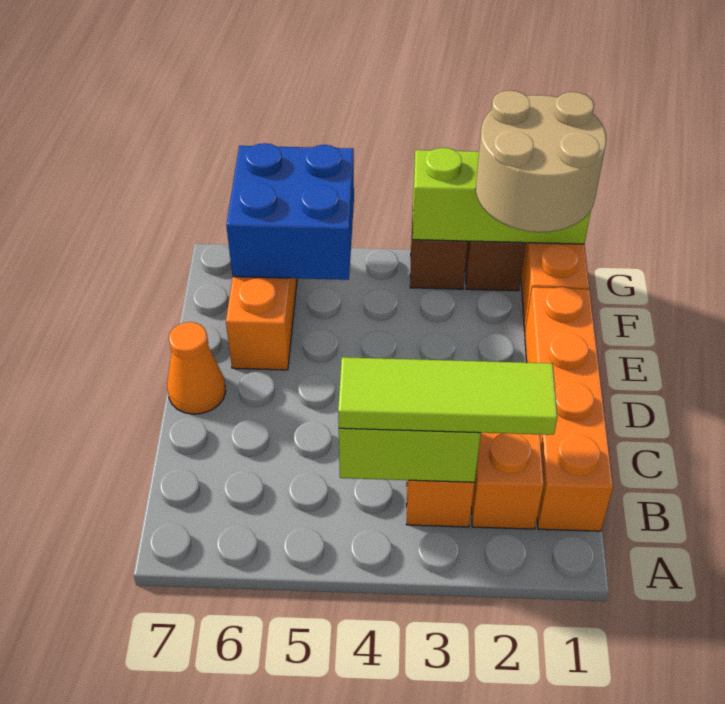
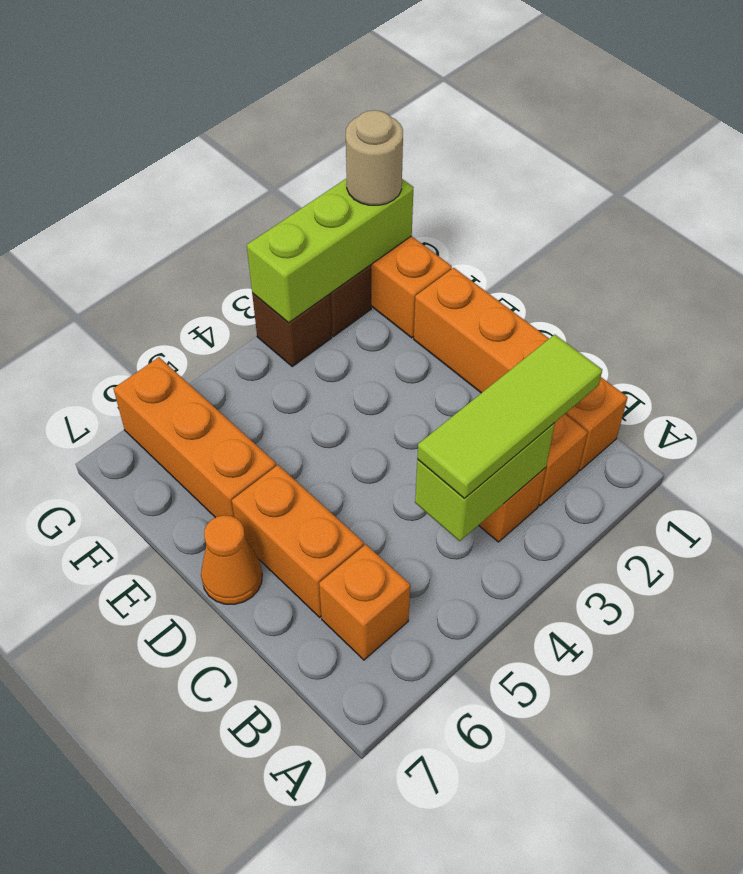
none -> orange 1x1 brick [319,544,410,660]
none -> orange 1x2 brick [232,465,364,617]
tan 2x2 round brick [476,90,606,232] -> tan 1x1 round brick [346,110,403,205]
blue 2x2 brick [226,143,354,280] -> none

